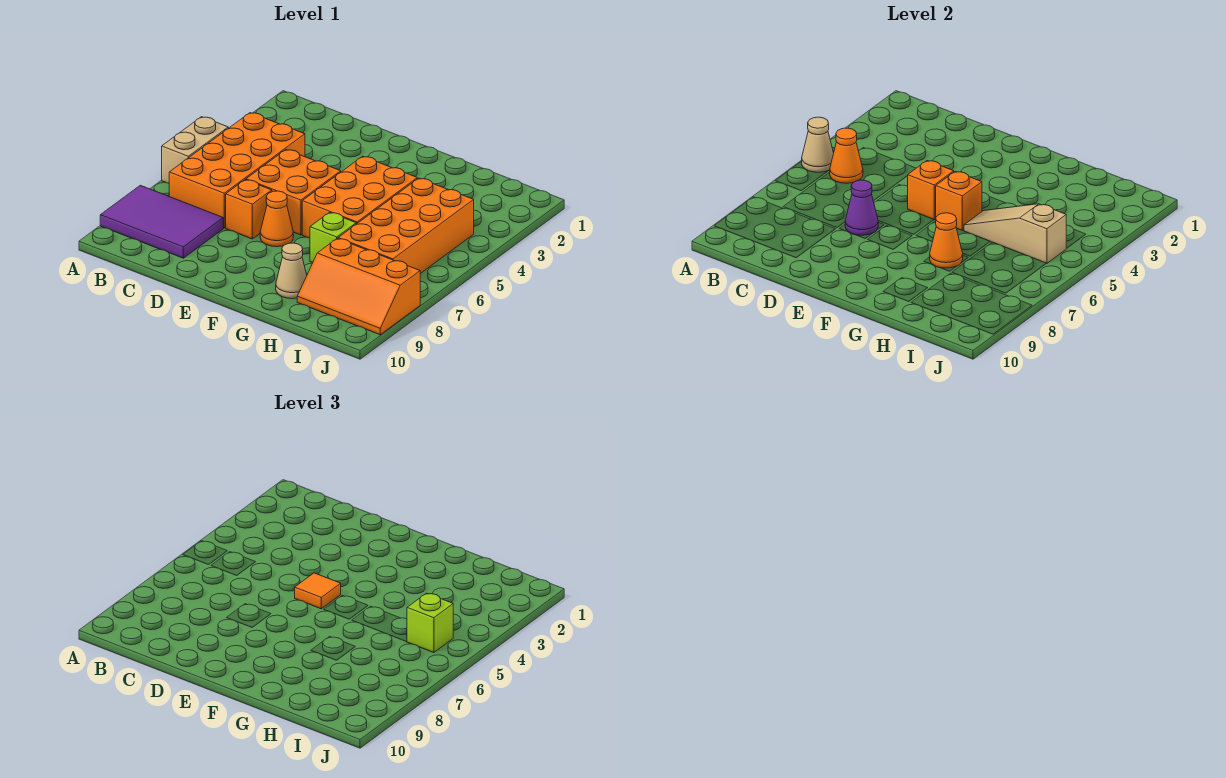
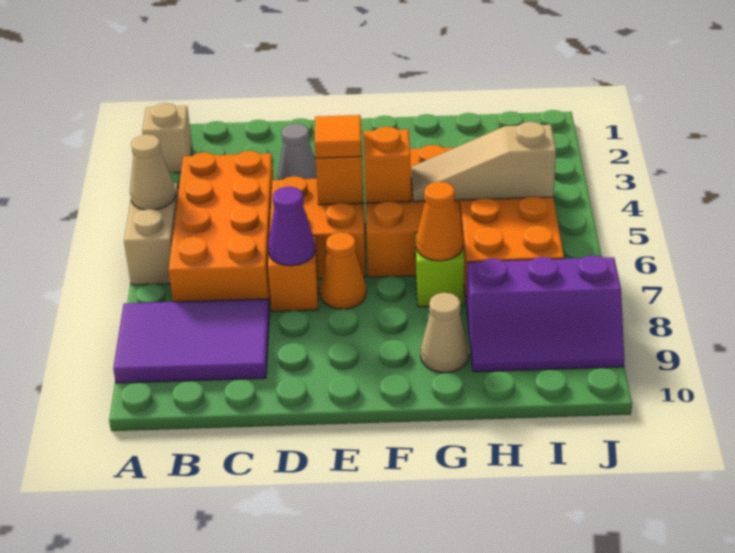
none -> tan 1x1 brick [142,103,192,173]
orange 1x1 cone [830,128,863,183] -> none
none -> grey 1x1 cone [277,124,317,180]
orange 2x3 slope [297,238,420,335] -> purple 2x3 slope [466,255,624,372]
lime 1x1 brick [407,593,453,653] -> none

